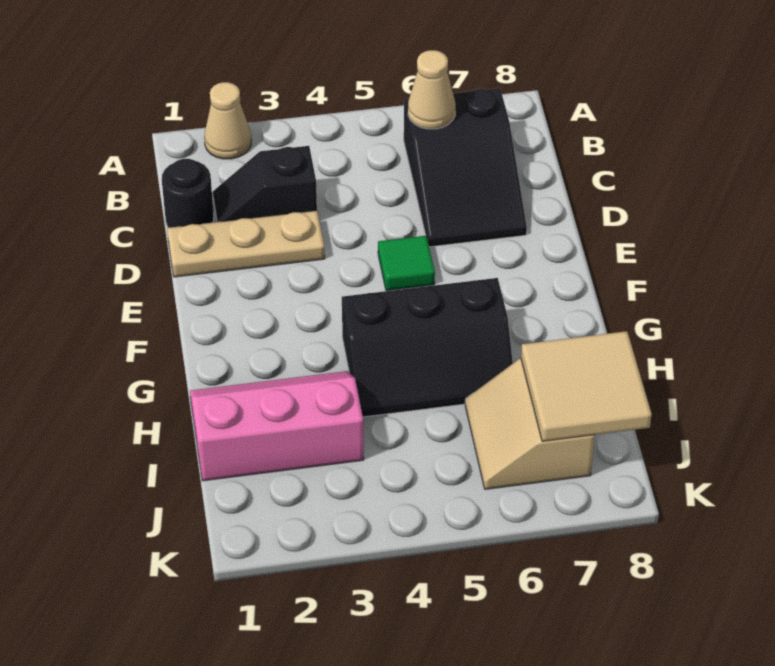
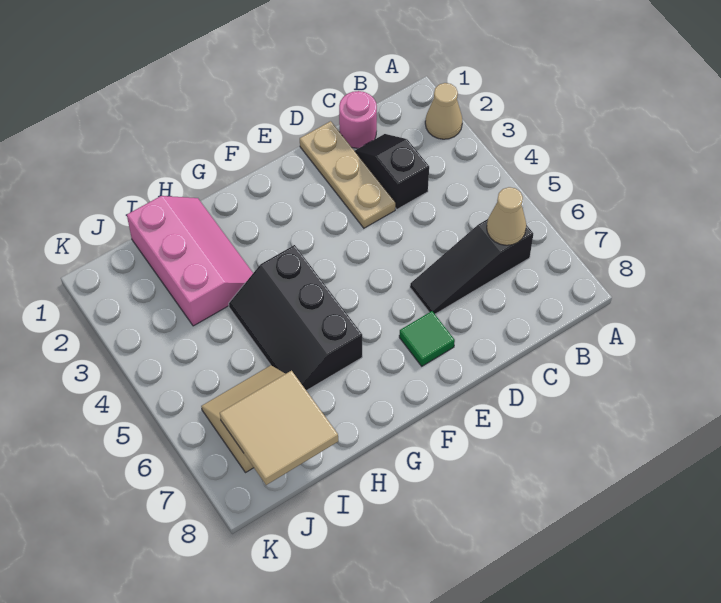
black 2x3 slope [404,88,527,247] -> black 1x3 slope [410,219,533,314]
black 1x1 round brick [162,159,214,228] -> pink 1x1 round brick [339,91,377,148]
green 1x1 tile [378,236,435,291] -> green 1x1 tile moved to [399,311,455,366]

